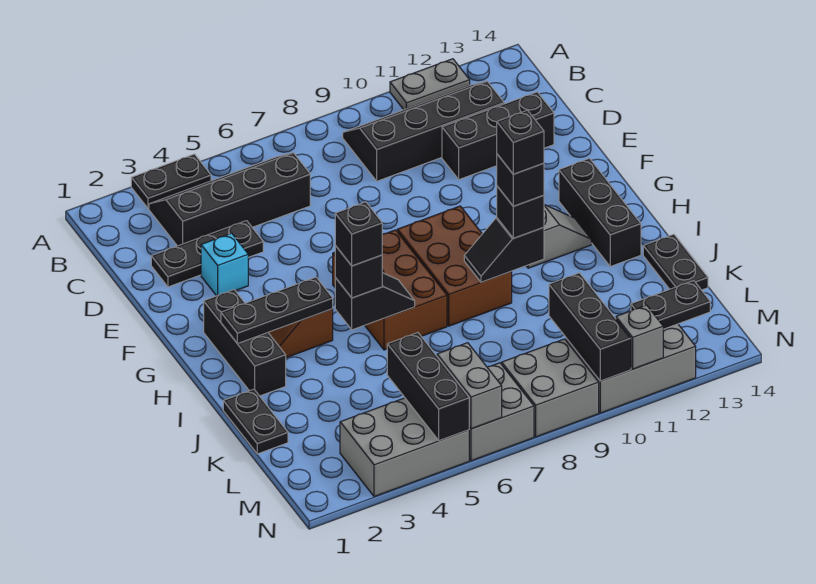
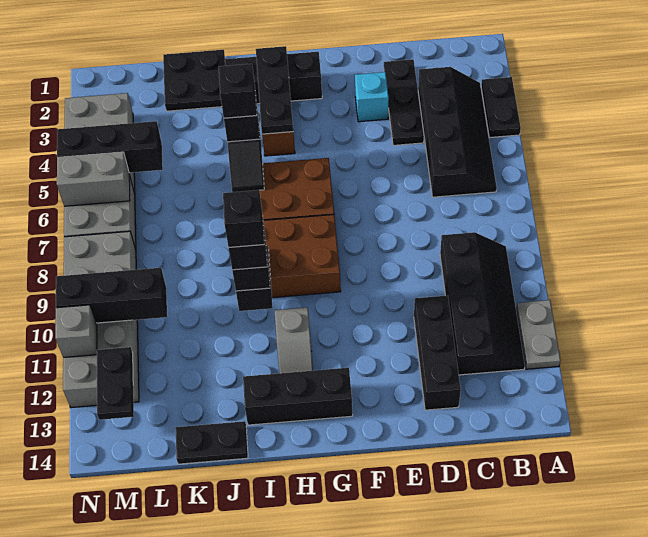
black 1x2 plate [223,389,288,454] -> black 2x2 plate [163,50,225,111]

